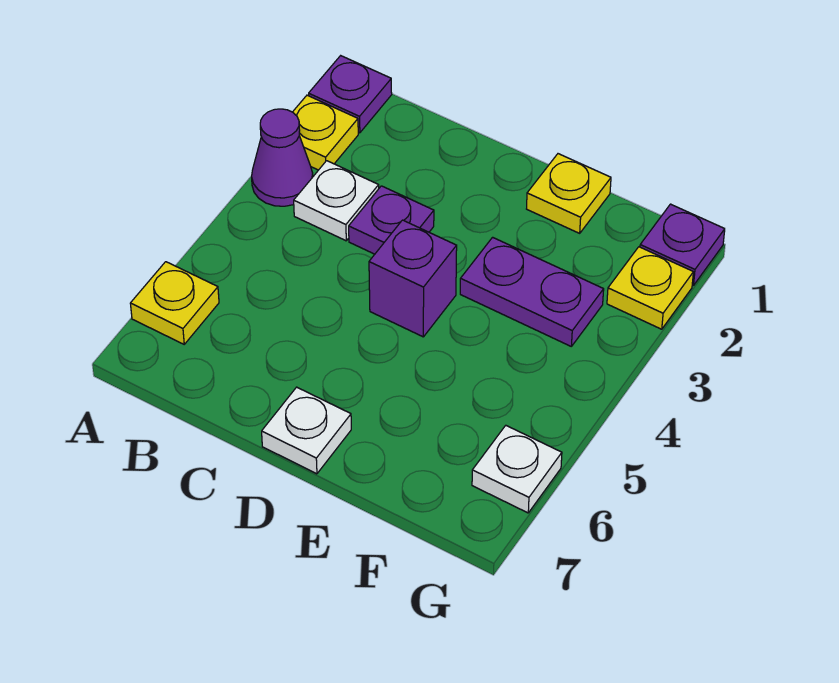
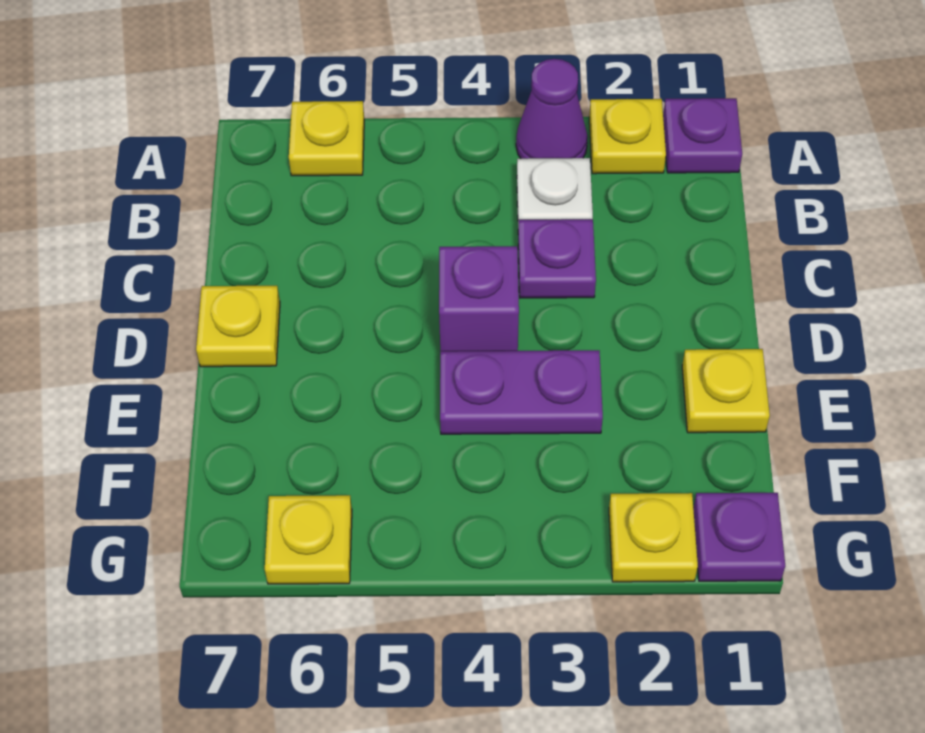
white 1x1 plate [262,387,351,474] -> yellow 1x1 plate [196,286,280,367]
purple 1x2 plate [460,237,604,346] -> purple 1x2 plate turned to [440,350,603,434]
white 1x1 plate [472,426,562,513] -> yellow 1x1 plate [265,495,352,584]

